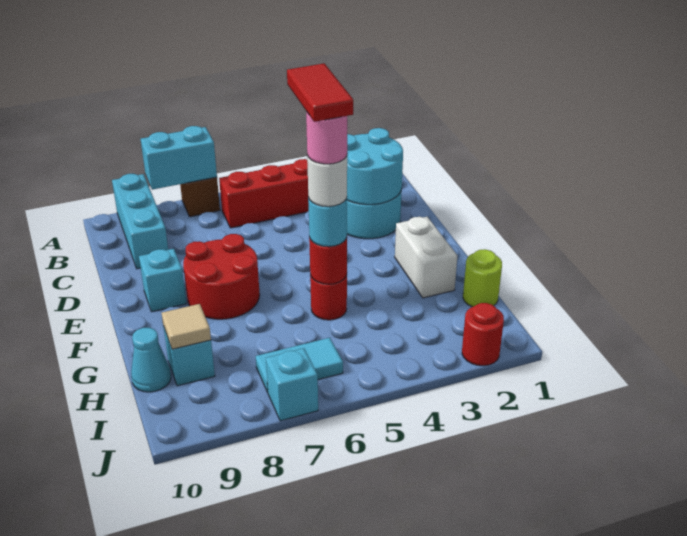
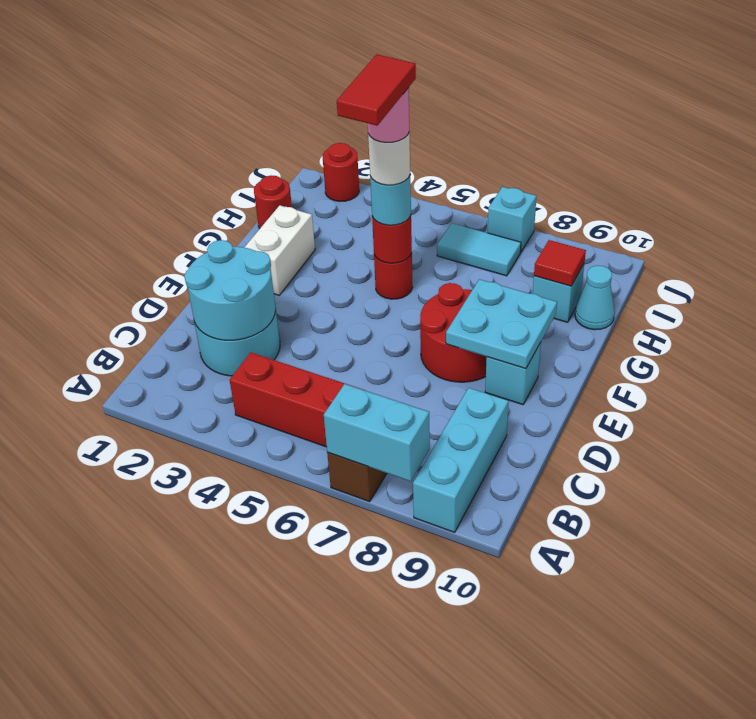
none -> cyan 2x2 plate [446,279,557,369]
lime 1x1 round brick [463,249,502,307] -> red 1x1 round brick [254,176,292,229]
tan 1x1 tile [162,304,211,349] -> red 1x1 tile [534,240,586,286]

